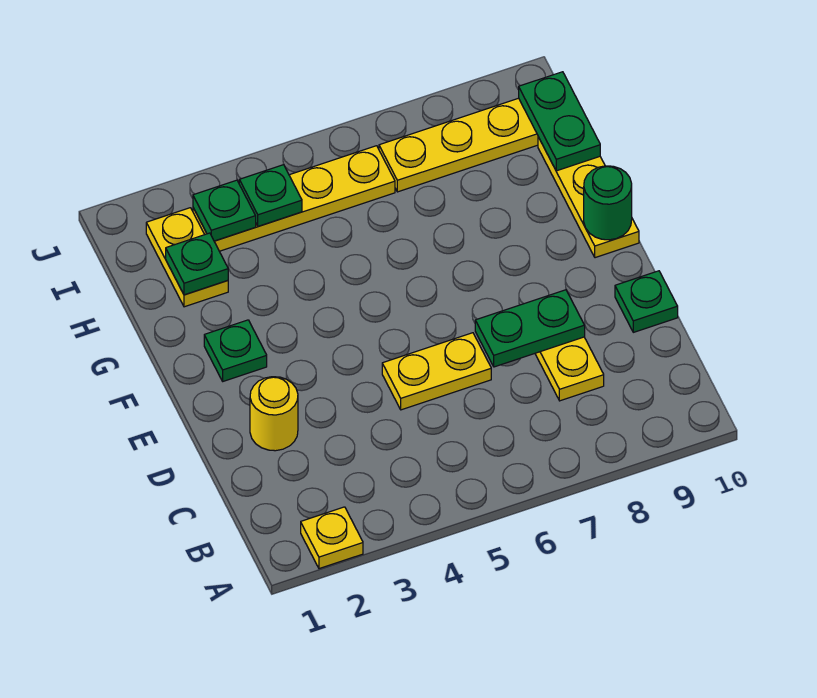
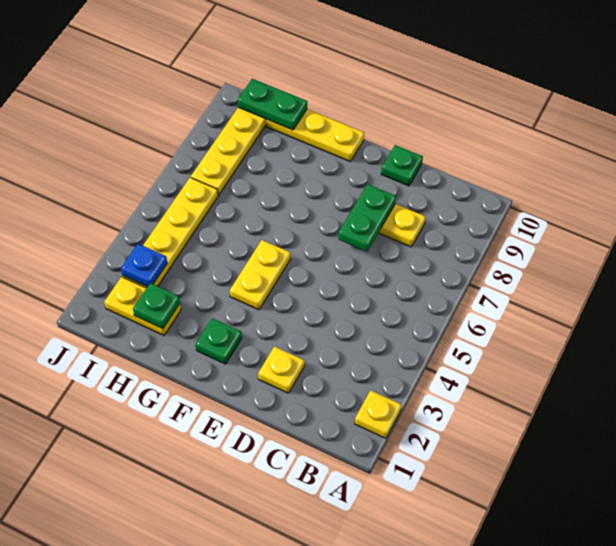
yellow 1x1 round brick [250,377,298,451] -> yellow 1x1 plate [258,347,304,393]
yellow 1x2 plate [382,333,491,410] -> yellow 1x2 plate moved to [230,240,290,310]
green 1x1 round brick [584,166,632,240] -> none
green 1x1 plate [193,180,256,241] -> blue 1x1 plate [121,244,167,287]
green 1x1 plate [239,165,302,226] -> none

